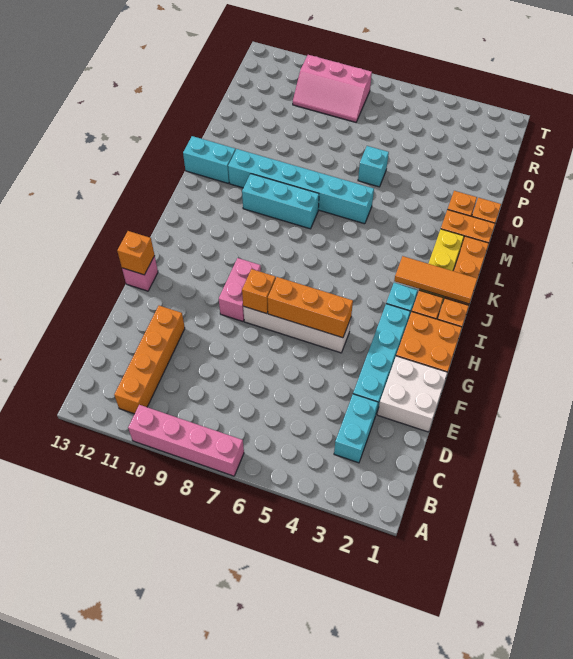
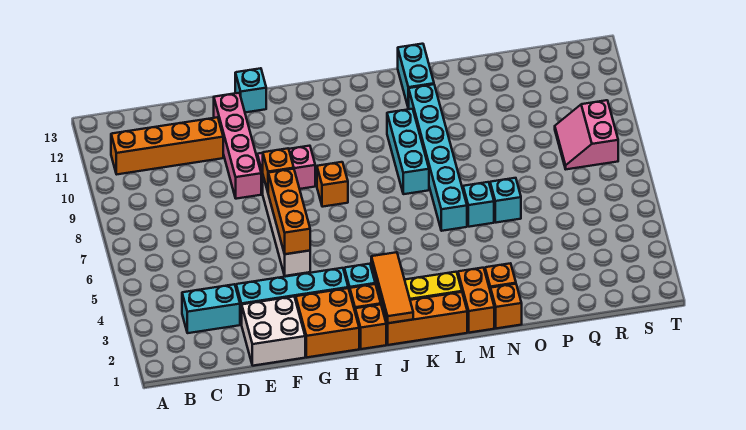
pink 1x4 brick [128,405,244,476] -> pink 1x4 brick moved to [214,93,261,199]
pink 1x1 brick [122,256,158,291] -> cyan 1x1 brick [235,68,266,112]
orange 1x1 brick [117,231,155,275] -> orange 1x1 brick moved to [317,162,348,207]
none -> cyan 1x1 brick [463,182,494,227]
pink 2x3 slope [293,55,372,122] -> pink 2x2 slope [555,100,618,169]

